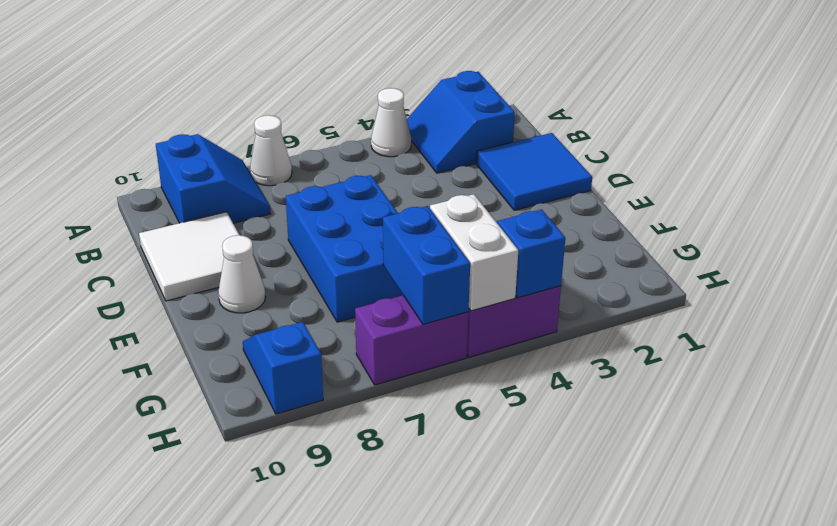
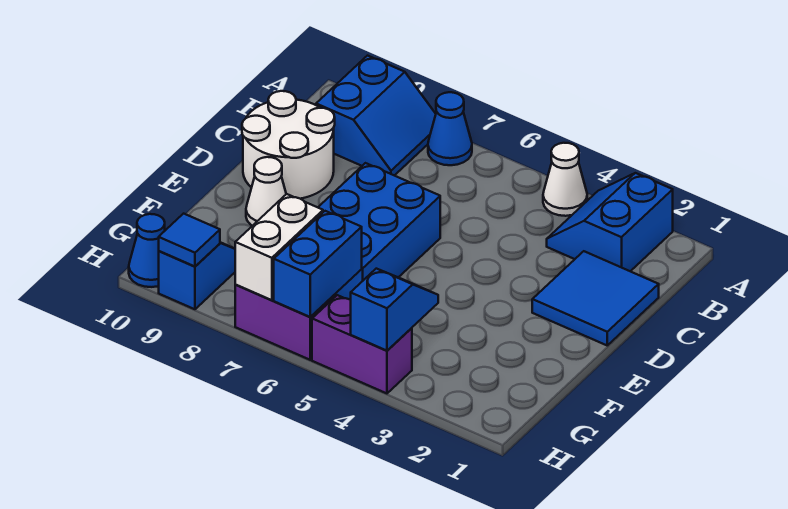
white 1x1 cone [250,115,292,186] -> blue 1x1 cone [428,92,472,165]
white 2x2 tile [139,212,239,301] -> white 2x2 round brick [242,91,335,199]
white 1x2 brick [430,194,518,311] -> white 1x2 brick moved to [235,194,323,300]
none -> blue 1x1 tile [159,214,220,266]
none -> blue 1x1 cone [129,214,165,287]

